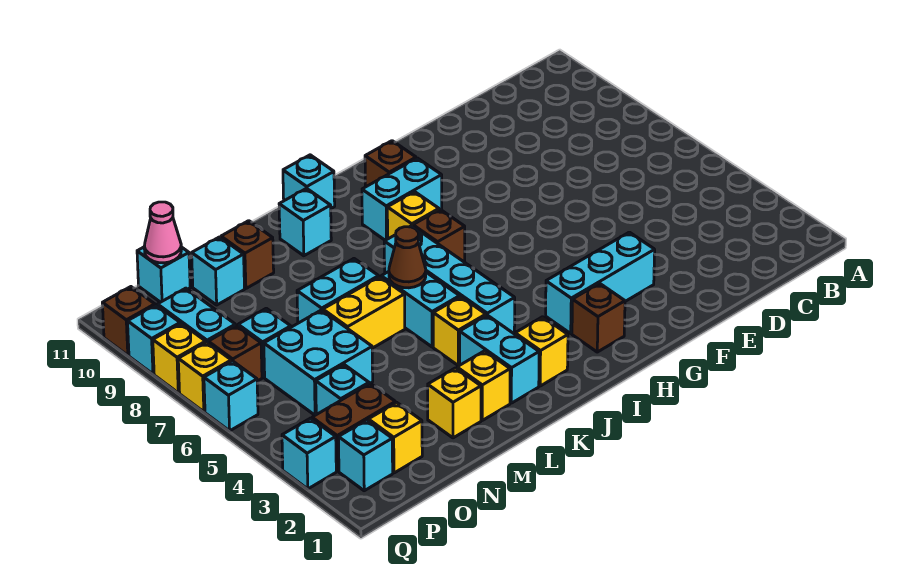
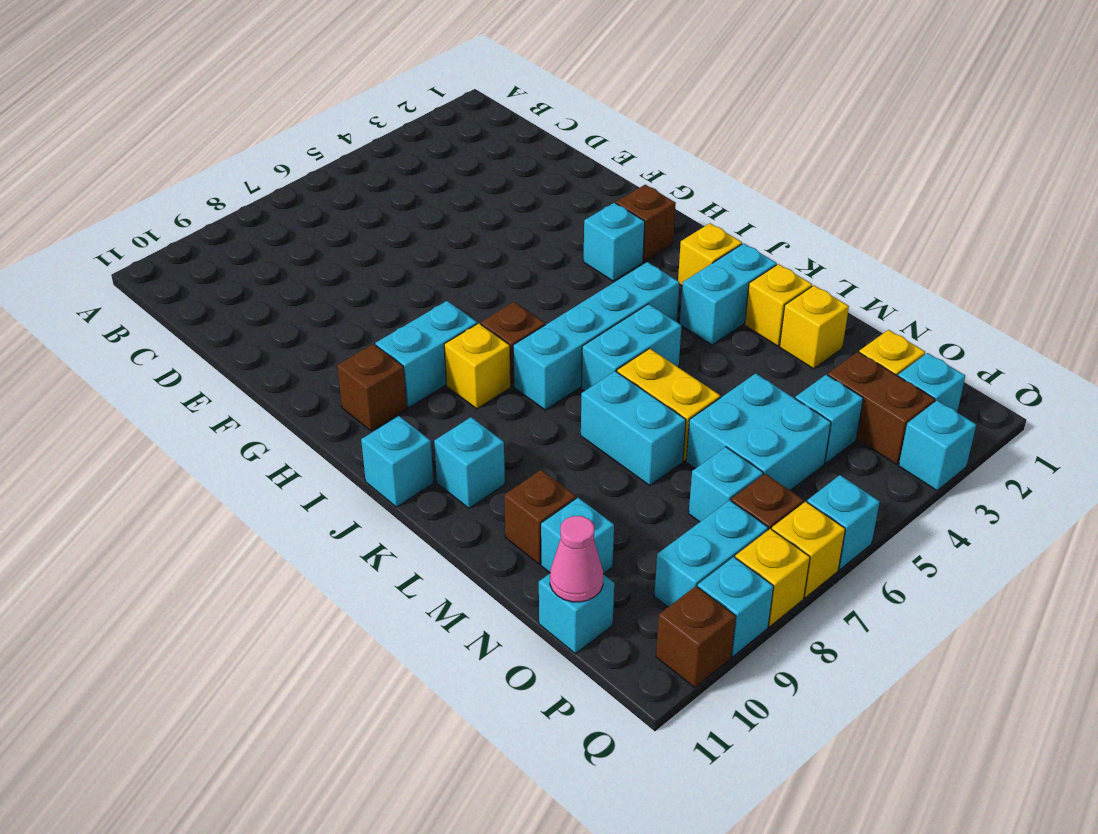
cyan 1x3 brick [546,232,655,333] -> cyan 1x1 brick [583,203,645,281]
cyan 1x2 brick [362,158,442,240] -> cyan 1x2 brick turned to [375,301,477,408]
yellow 1x1 brick [433,297,486,366] -> none
brown 1x1 cone [389,227,426,288] -> none

